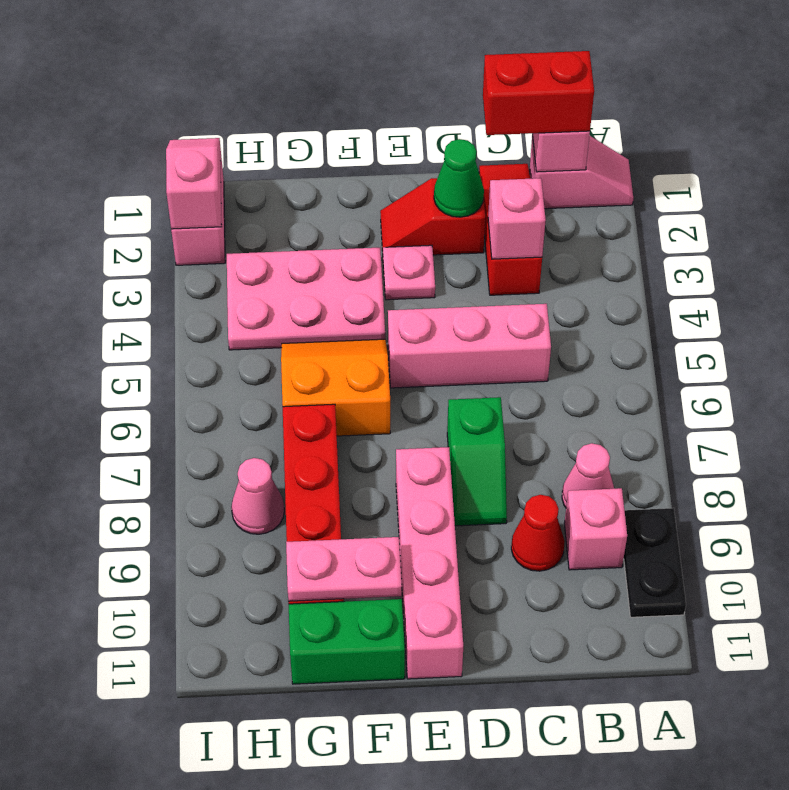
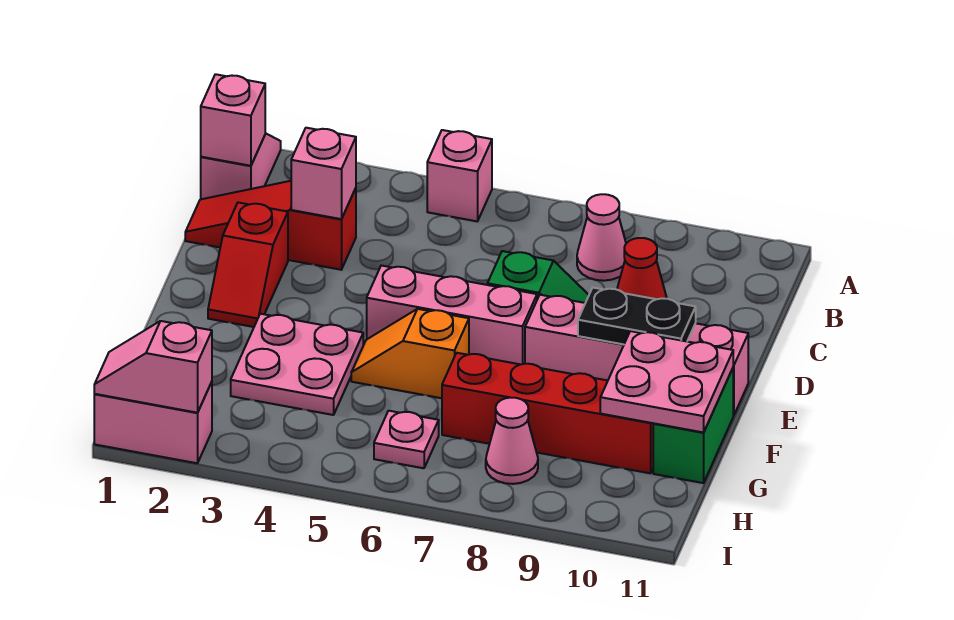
black 1x2 plate [624,508,686,617] -> black 1x2 plate moved to [578,288,696,344]
red 1x2 brick [483,51,594,135] -> none
pink 1x1 brick [564,488,627,570] -> pink 1x1 brick moved to [427,130,492,221]
pink 1x3 brick [388,304,551,388] -> pink 1x3 brick turned to [367,266,537,364]
green 1x1 cone [434,139,484,217] -> none
pink 1x1 plate [383,245,435,300] -> pink 1x1 plate moved to [374,411,439,468]
pink 2x3 plate [227,248,385,350] -> pink 2x2 plate [231,314,363,415]
orange 2x2 slope [281,339,390,436] -> orange 1x2 slope [351,309,469,398]
pink 1x2 plate [286,537,402,601] -> pink 2x2 plate [600,331,733,432]

